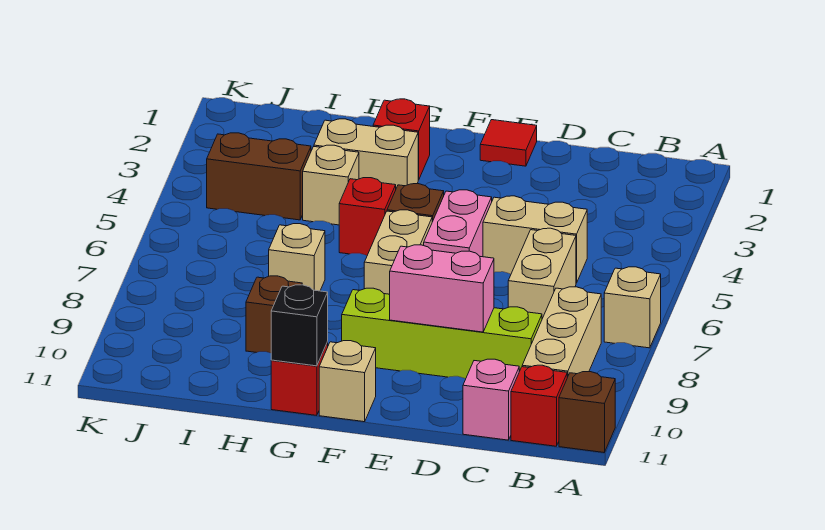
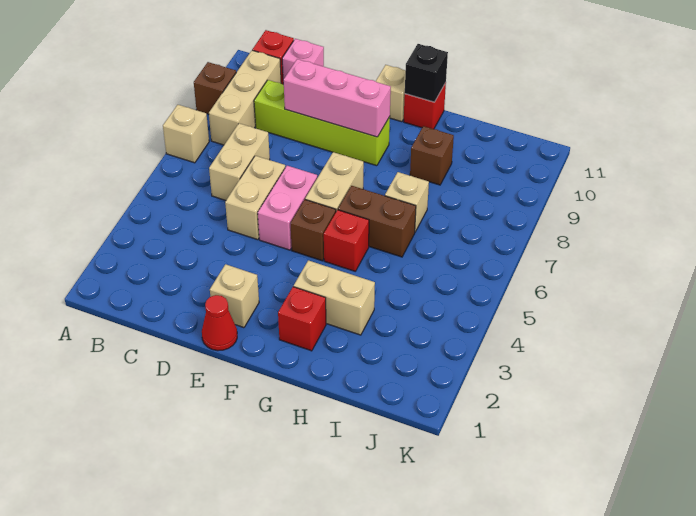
brown 1x1 brick [559,372,615,452] -> brown 1x1 brick moved to [194,62,236,114]
tan 1x2 brick [483,196,587,283] -> tan 1x2 brick turned to [225,156,285,240]
pink 1x2 brick [390,245,494,332] -> pink 1x3 brick [283,59,391,137]
red 1x1 tile [480,120,537,166] -> red 1x1 cone [202,295,237,351]
tan 1x1 brick [303,145,359,225] -> tan 1x1 brick moved to [210,264,259,328]
brown 1x2 brick [207,133,311,220] -> brown 1x2 brick moved to [338,186,416,257]

